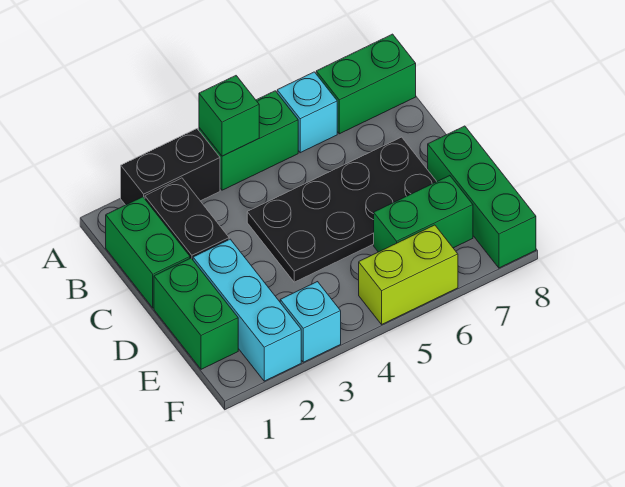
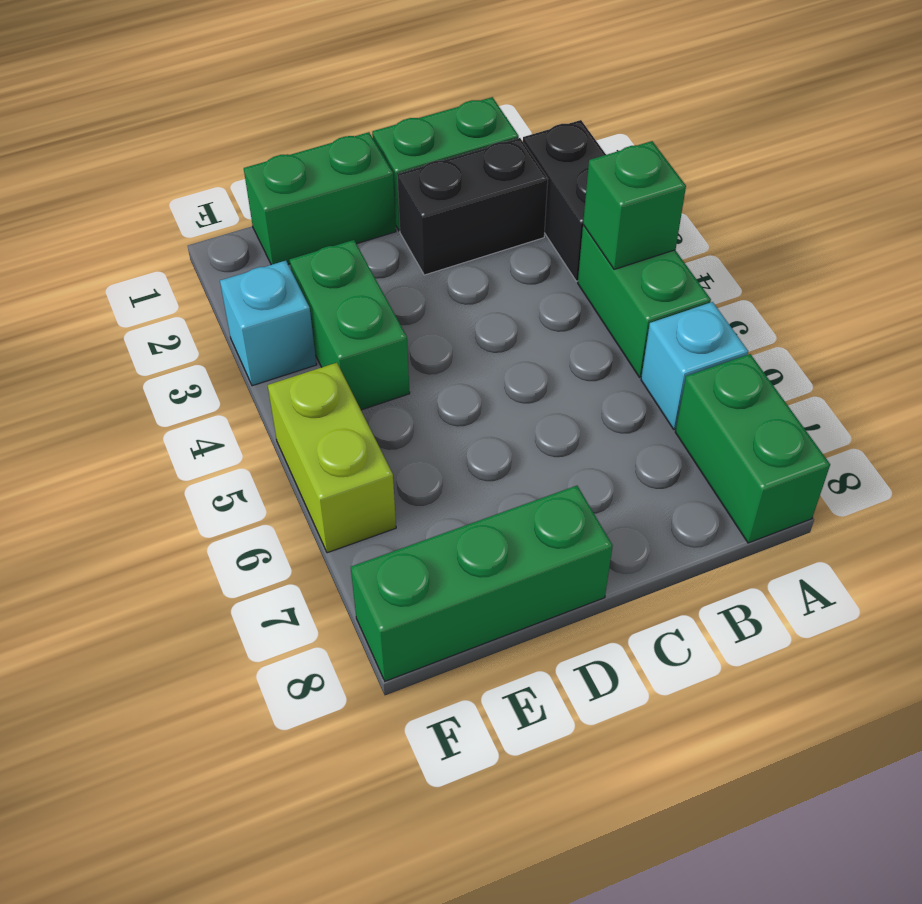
black 2x4 plate [247,137,437,282] -> none
cyan 1x3 brick [193,239,301,381] -> none
green 1x2 brick [374,176,473,252] -> green 1x2 brick moved to [290,240,410,410]

